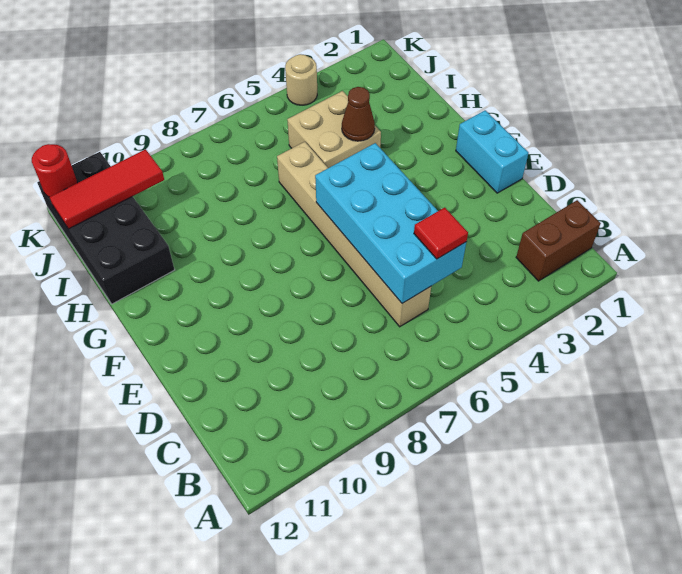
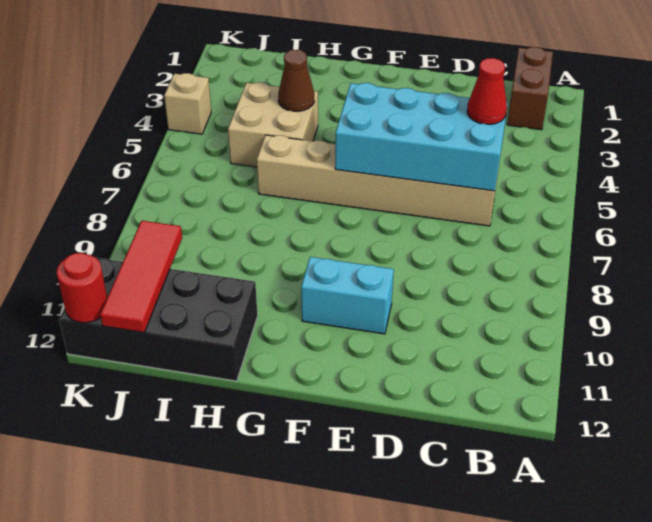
red 1x1 tile [414,208,468,259] -> red 1x1 cone [467,58,507,124]
cyan 1x2 brick [456,110,529,193] -> cyan 1x2 brick moved to [301,257,394,334]
tan 1x1 round brick [285,54,317,105] -> tan 1x1 brick [164,73,211,134]

